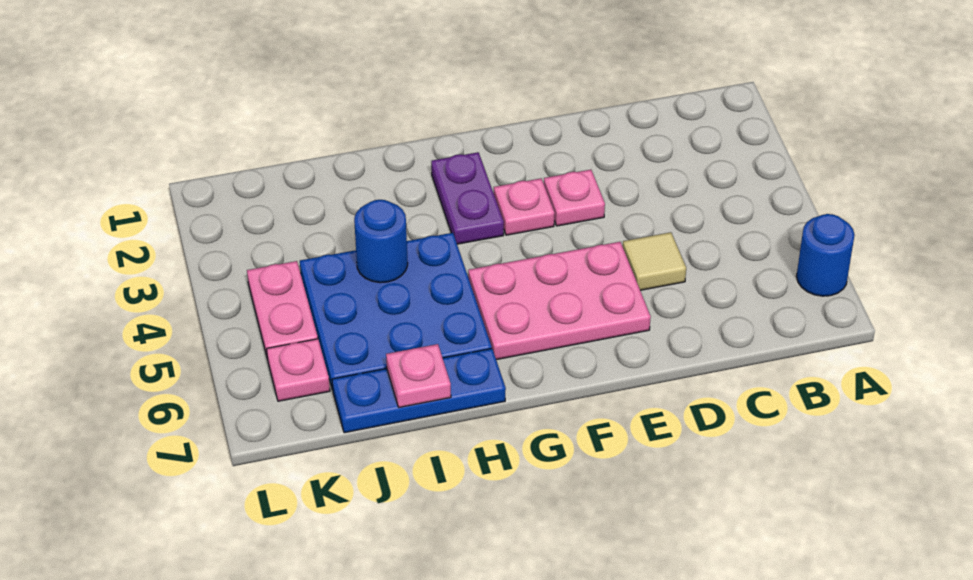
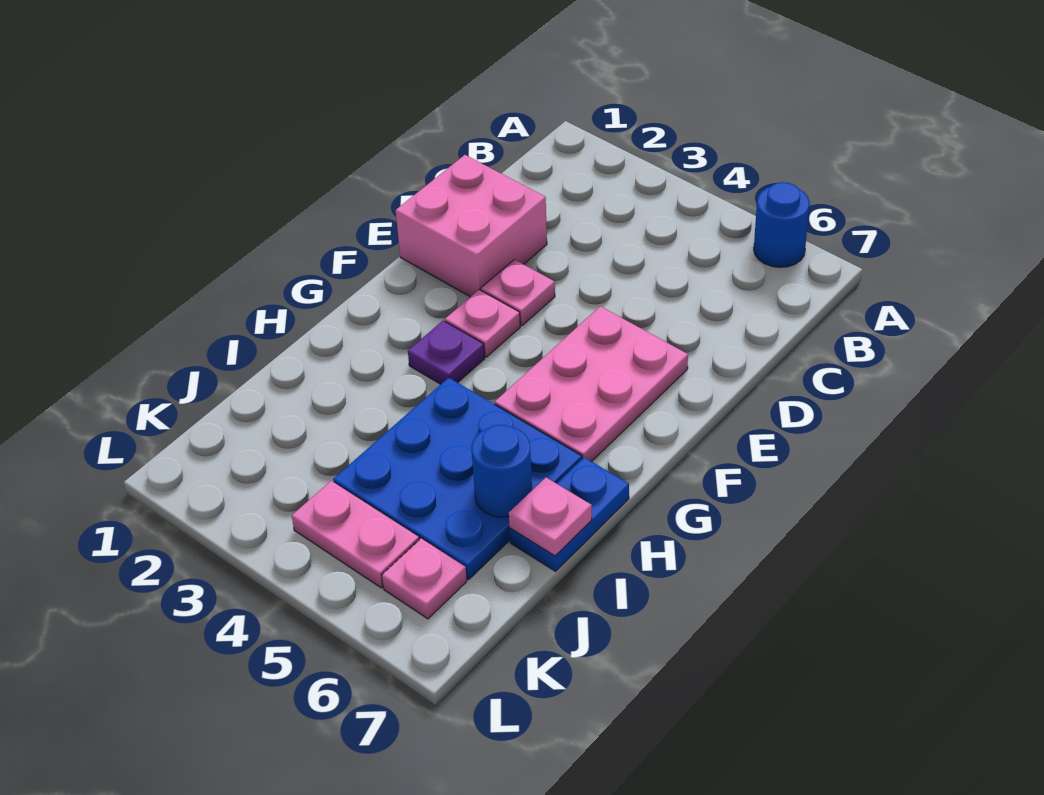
none -> pink 2x2 brick [396,155,547,297]
tan 1x1 tile [623,232,686,290] -> none
purple 1x2 plate [431,152,504,244] -> purple 1x1 plate [408,321,485,384]
blue 1x3 plate [332,349,506,433] -> blue 1x2 plate [510,457,629,571]
blue 1x1 round brick [354,200,408,283] -> blue 1x1 round brick moved to [471,425,532,517]

